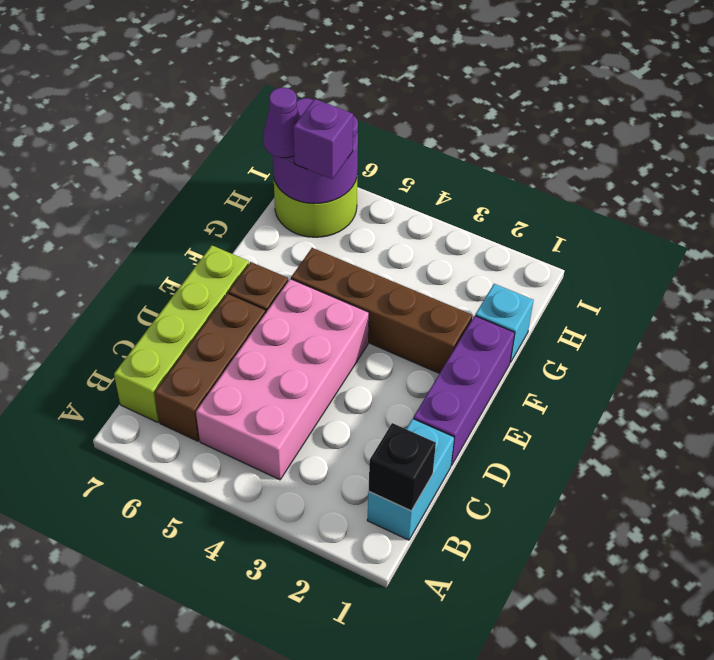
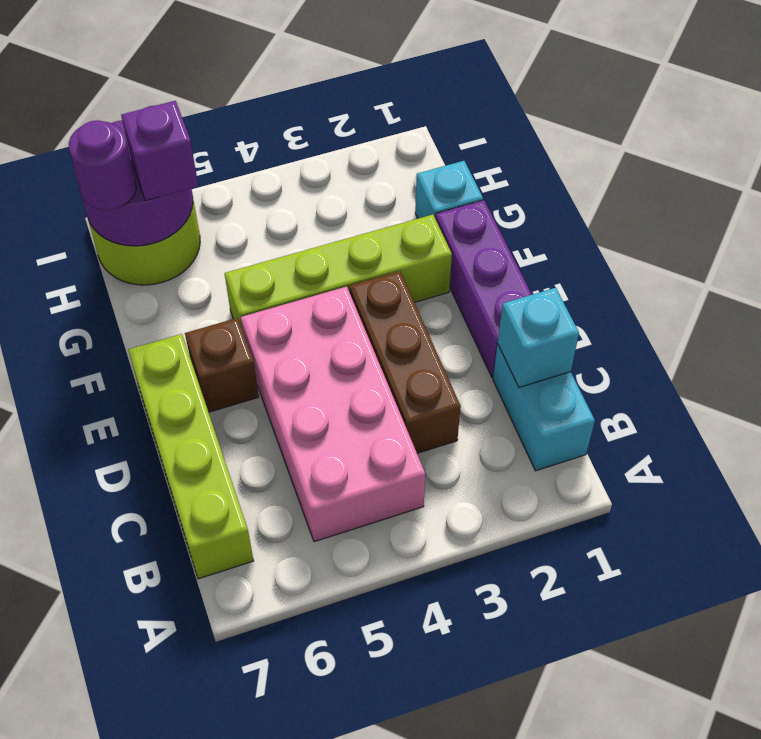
black 1x1 brick [369,423,436,511] -> none
brown 1x3 brick [155,293,266,441] -> brown 1x3 brick moved to [350,271,461,453]
none -> cyan 1x1 brick [498,288,579,387]
brown 1x4 brick [291,248,472,373] -> lime 1x4 brick [225,215,452,328]
purple 1x1 cone [263,88,300,158] -> purple 1x1 round brick [69,120,136,210]

